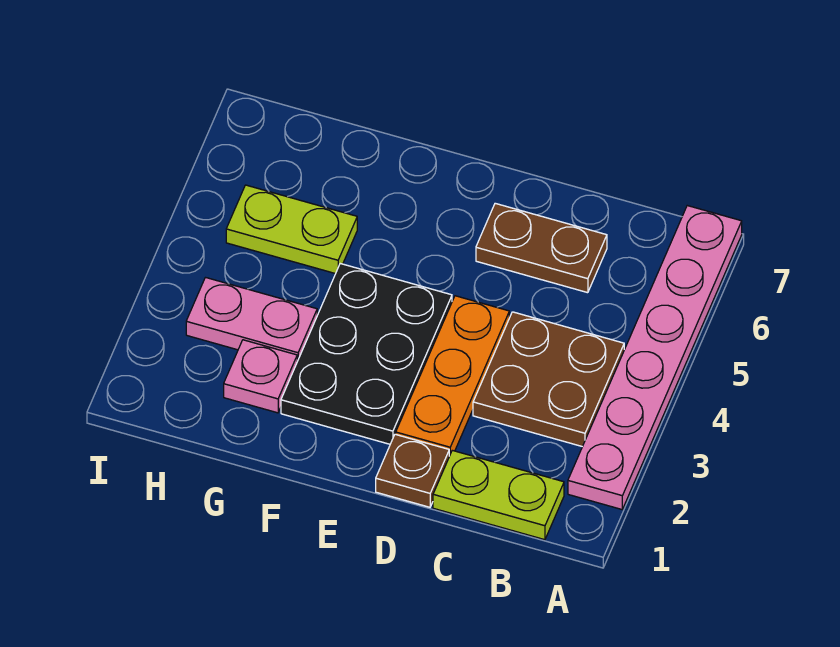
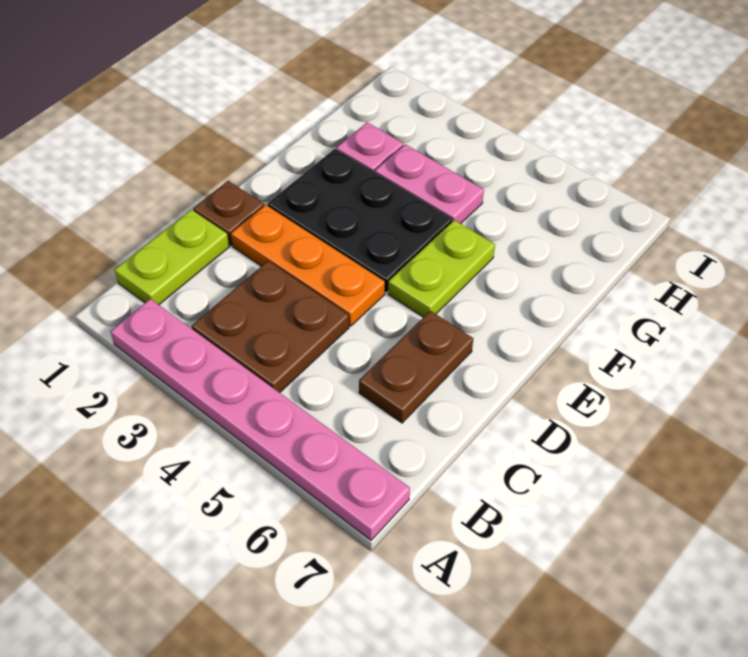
pink 1x2 plate [186,278,317,361] -> pink 1x2 plate turned to [375,144,484,224]
lime 1x2 plate [226,185,357,274] -> lime 1x2 plate moved to [388,220,495,317]

